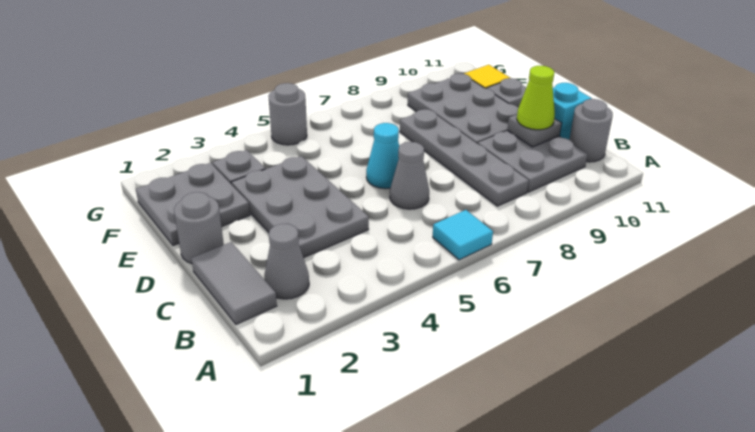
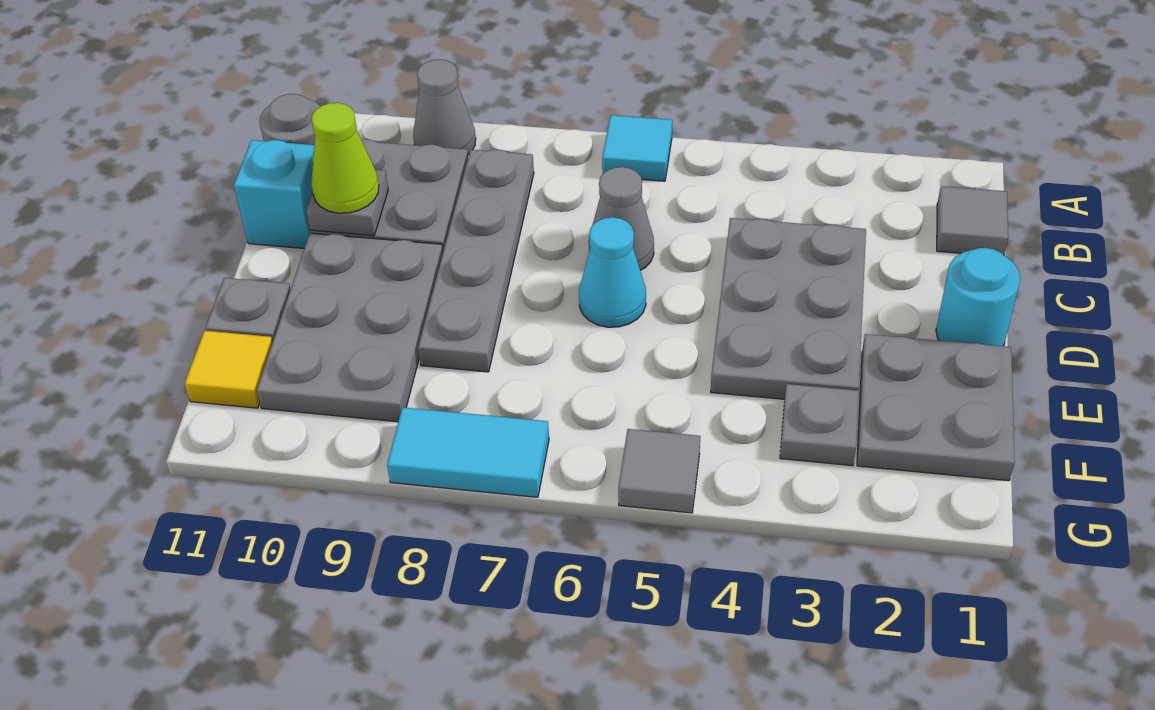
grey 1x2 tile [191,242,277,324] -> grey 1x1 tile [937,186,1008,255]
grey 1x1 cone [264,224,309,299] -> grey 1x1 cone moved to [413,60,476,155]
grey 1x1 round brick [174,192,224,264] -> cyan 1x1 round brick [936,248,1020,346]
grey 1x1 round brick [268,83,307,145] -> grey 1x1 tile [618,429,700,513]
none -> cyan 1x2 tile [387,407,549,497]

